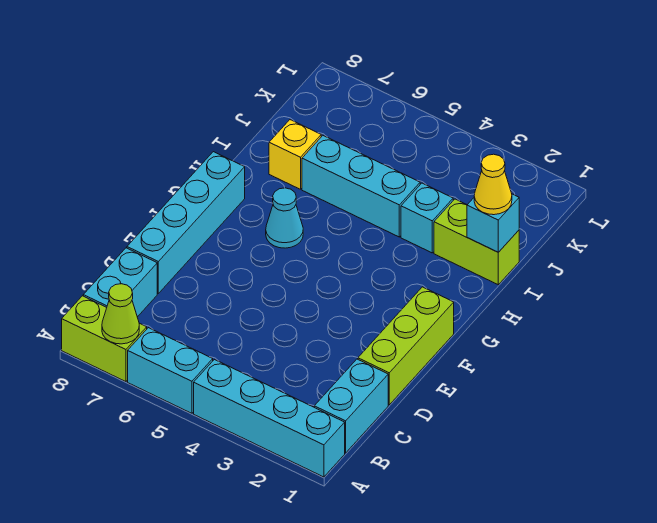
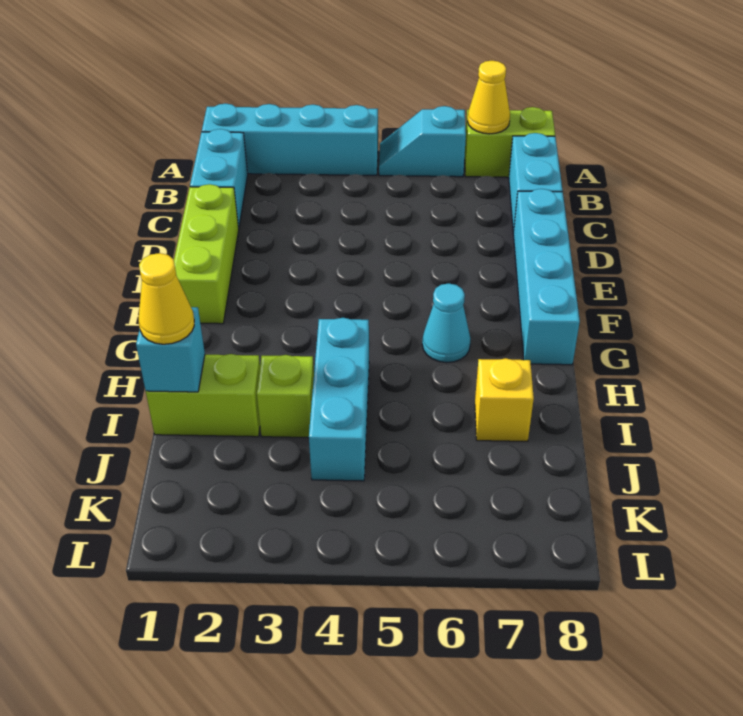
cyan 1x2 brick [128,328,213,413] -> cyan 1x2 slope [379,106,466,177]
lime 1x1 cone [102,284,139,344] -> yellow 1x1 cone [467,61,510,134]
cyan 1x1 brick [401,183,453,253] -> lime 1x1 brick [257,355,314,438]
cyan 1x3 brick [302,136,420,237] -> cyan 1x3 brick turned to [309,318,369,481]

